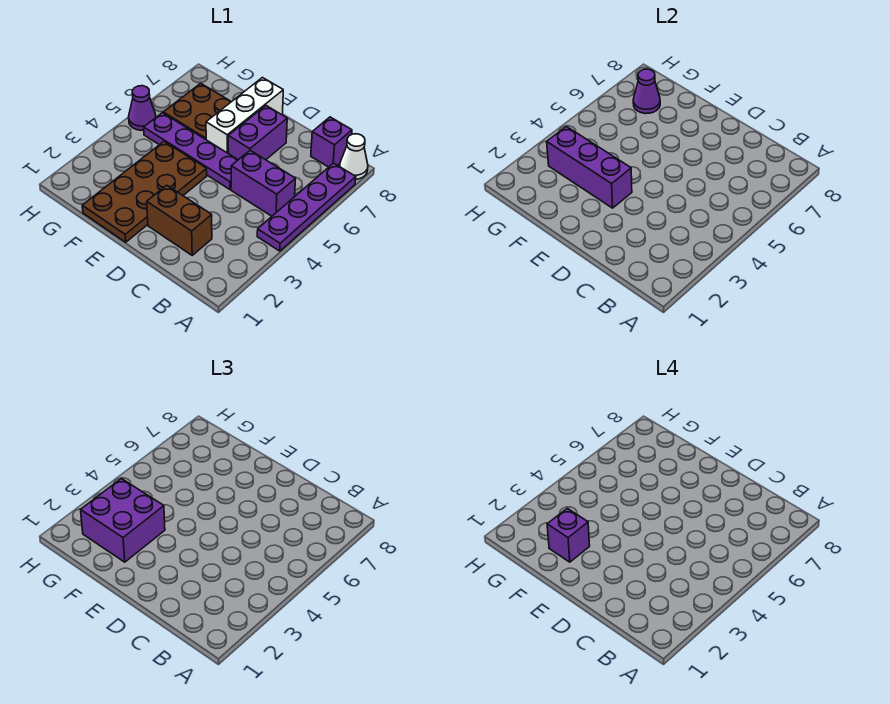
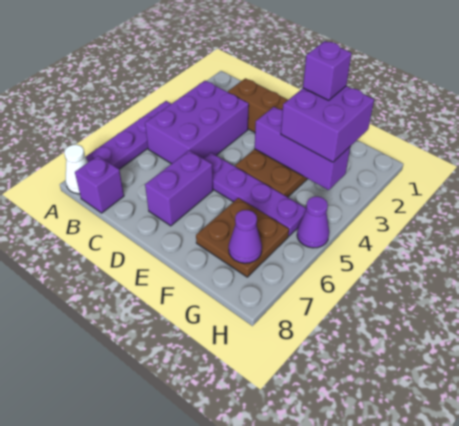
purple 1x2 brick [231,151,295,216] -> purple 2x3 brick [145,81,249,164]
white 1x3 brick [206,78,283,153] -> none

